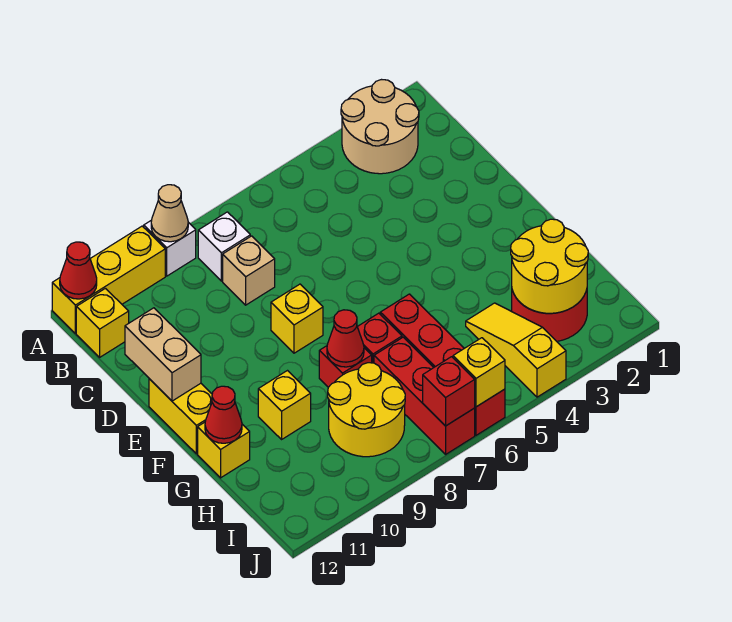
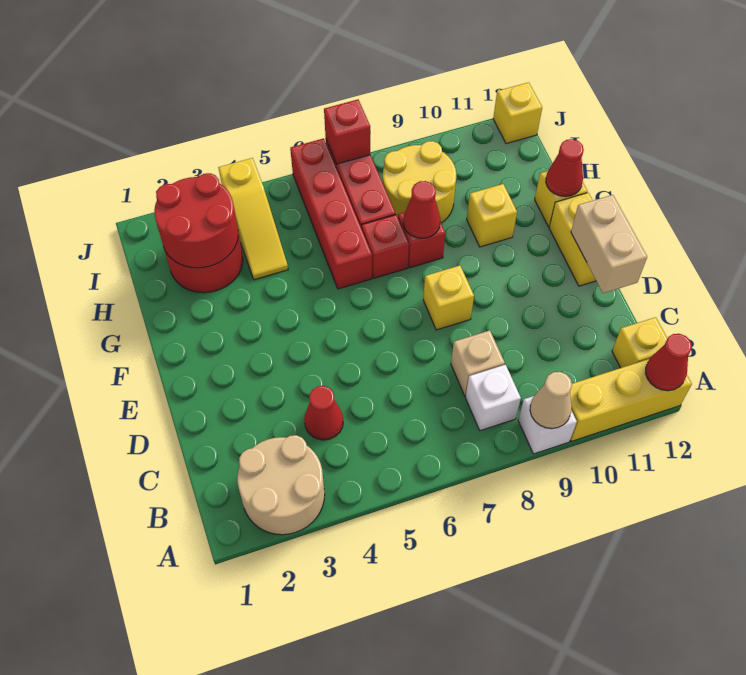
none -> red 1x1 cone [304,386,343,440]
yellow 2x2 round brick [511,219,588,313] -> red 2x2 round brick [154,173,238,268]
yellow 1x1 brick [453,338,505,407] -> yellow 1x1 brick moved to [493,82,542,144]

